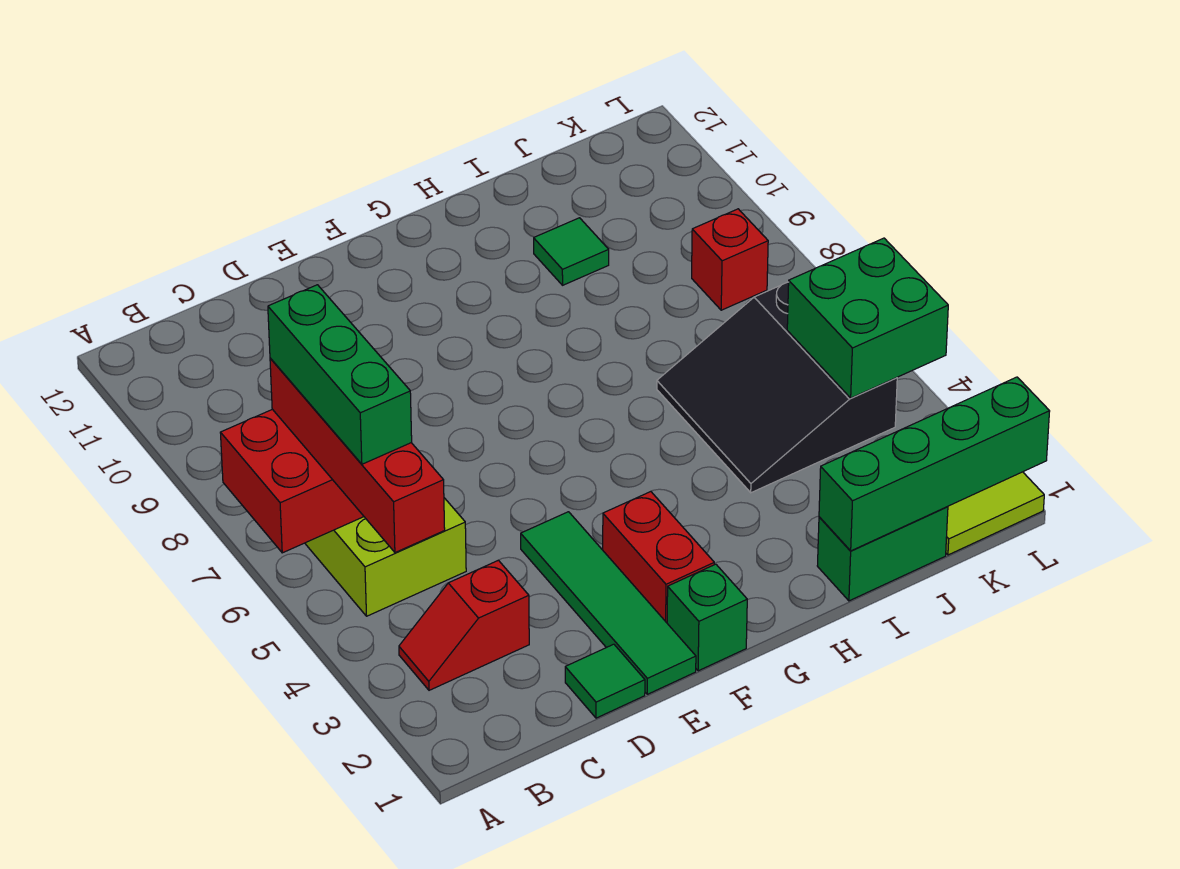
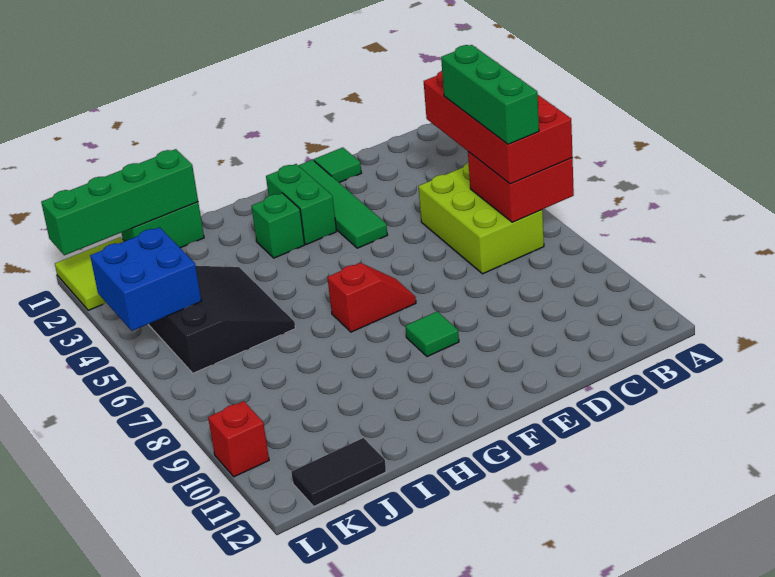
red 1x2 slope [399,560,529,690] -> red 1x2 slope moved to [327,263,416,332]
red 1x4 brick [270,358,445,553] -> red 2x4 brick [424,71,573,184]
green 1x1 brick [667,564,747,671] -> green 1x1 brick moved to [251,193,305,258]
red 1x2 brick [603,491,714,623] -> green 1x2 brick [266,164,337,245]
green 1x1 tile [534,218,609,285] -> green 1x1 tile moved to [405,311,459,357]
none -> black 1x2 tile [291,438,386,506]
green 2x2 brick [787,238,948,398] -> blue 2x2 brick [90,227,201,331]
red 1x1 brick [692,209,768,310] -> red 1x1 brick moved to [208,401,269,477]

